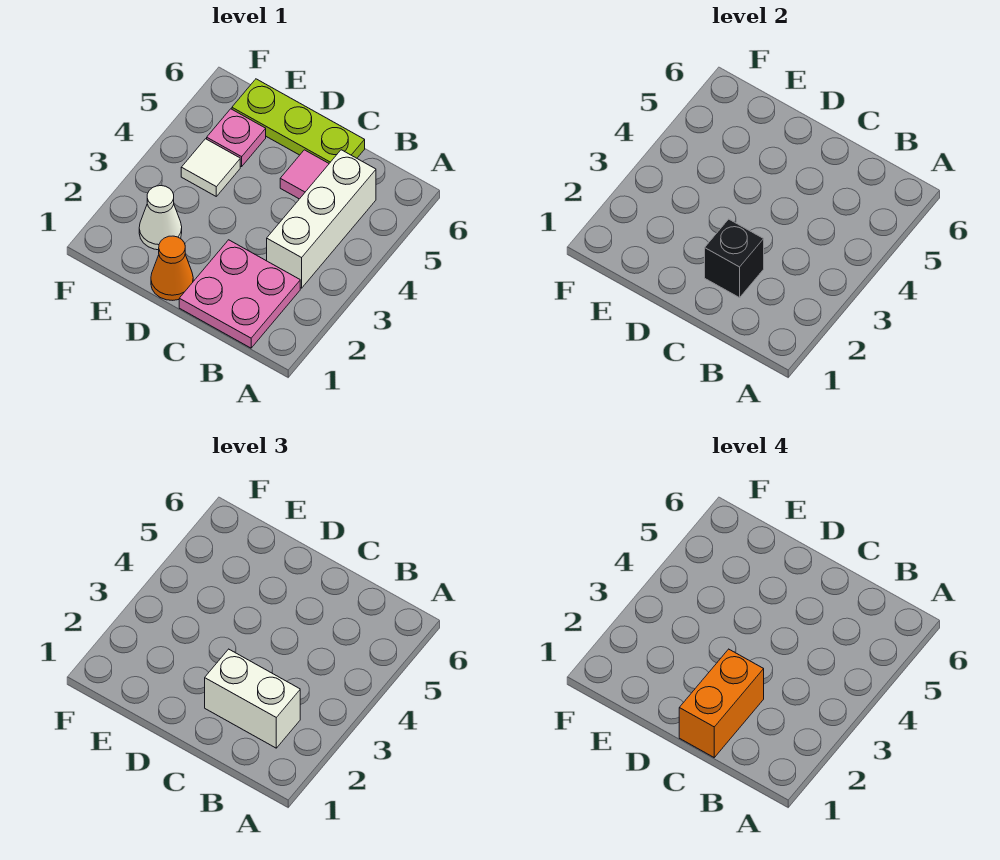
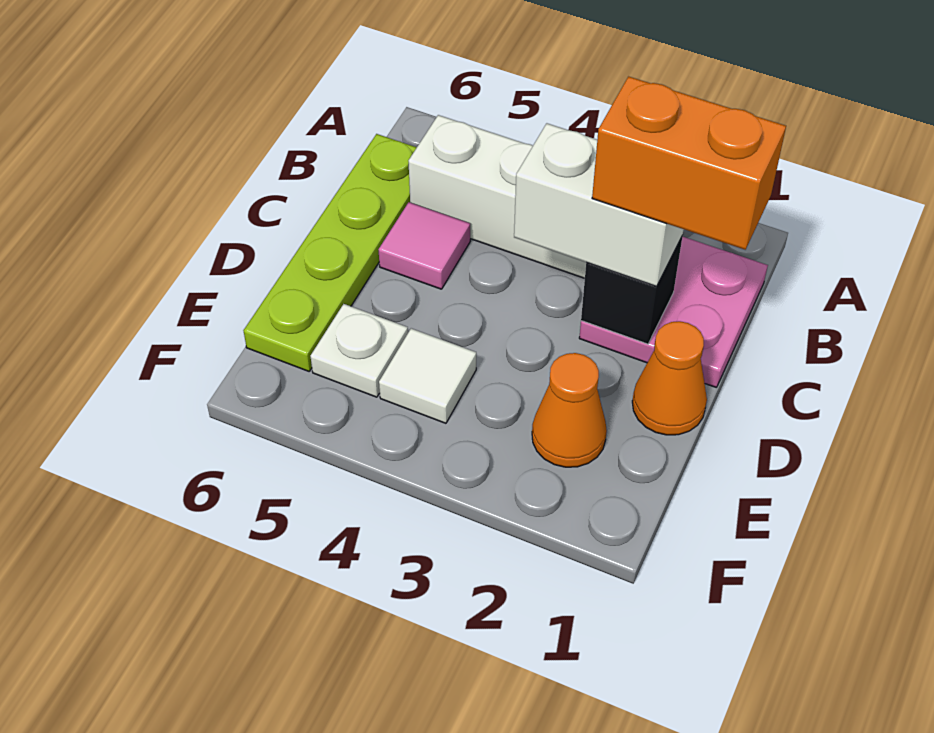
white 1x2 brick [205,649,300,748] -> white 1x2 brick turned to [514,123,684,286]
lime 1x3 plate [232,79,365,163] -> lime 1x4 plate [243,134,417,371]
white 1x1 cone [139,186,182,250] -> orange 1x1 cone [532,353,607,467]
pink 1x1 plate [207,109,266,167] -> white 1x1 plate [311,304,408,397]

